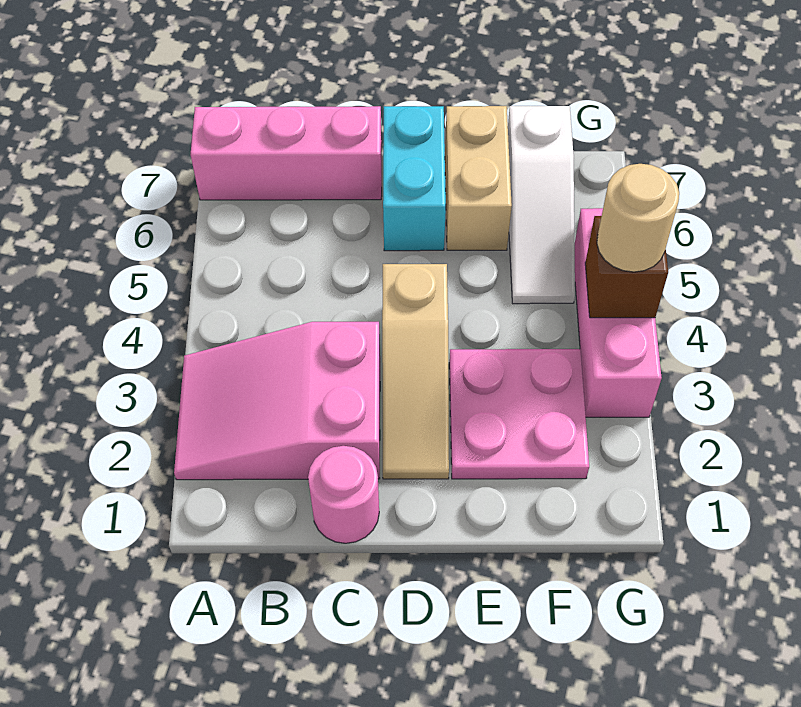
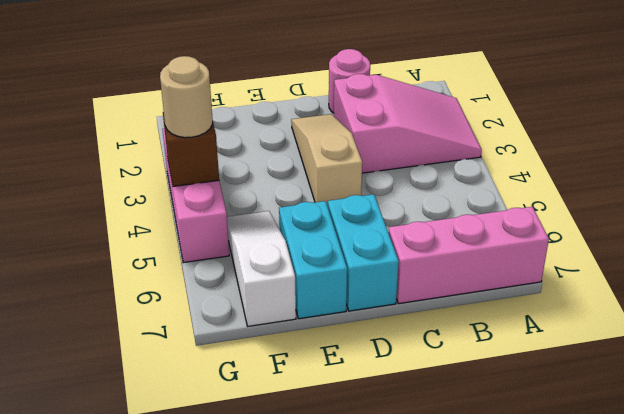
pink 2x2 plate [449,349,589,479] -> none
tan 1x2 brick [445,106,512,250] -> cyan 1x2 brick [279,201,347,319]

